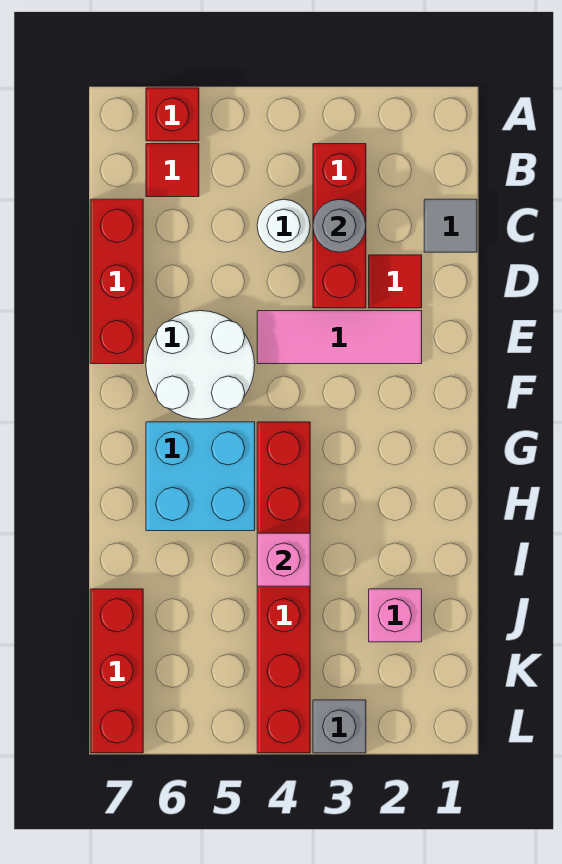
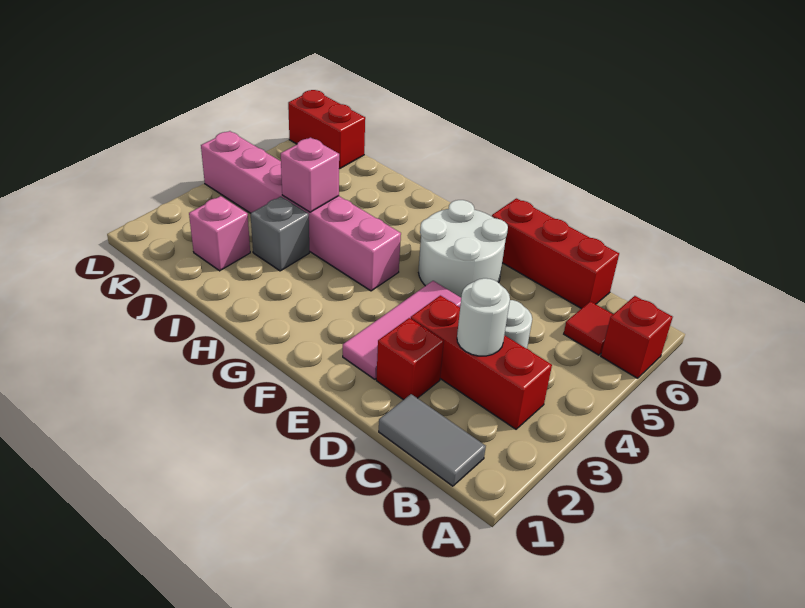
grey 1x1 tile [424,199,477,252] -> grey 1x2 tile [379,394,486,486]
grey 1x1 round brick [313,199,366,252] -> white 1x1 round brick [457,278,510,356]
red 1x1 tile [369,255,422,308] -> red 1x1 brick [376,318,444,400]
red 1x6 brick [257,422,310,753] -> pink 1x6 brick [201,131,401,291]
cyan 2x2 brick [146,422,255,531] -> none
red 1x3 brick [90,589,143,753] -> red 1x2 brick [288,90,365,169]
grey 1x1 brick [313,700,366,753] -> grey 1x1 brick moved to [251,197,309,271]

